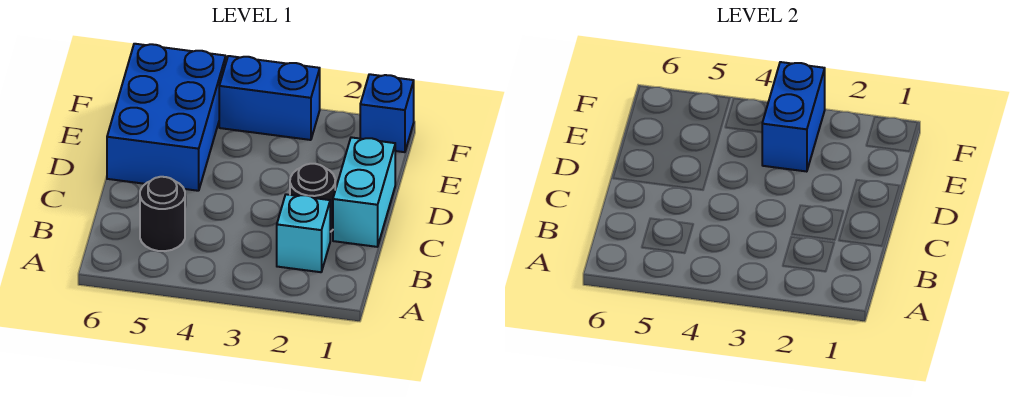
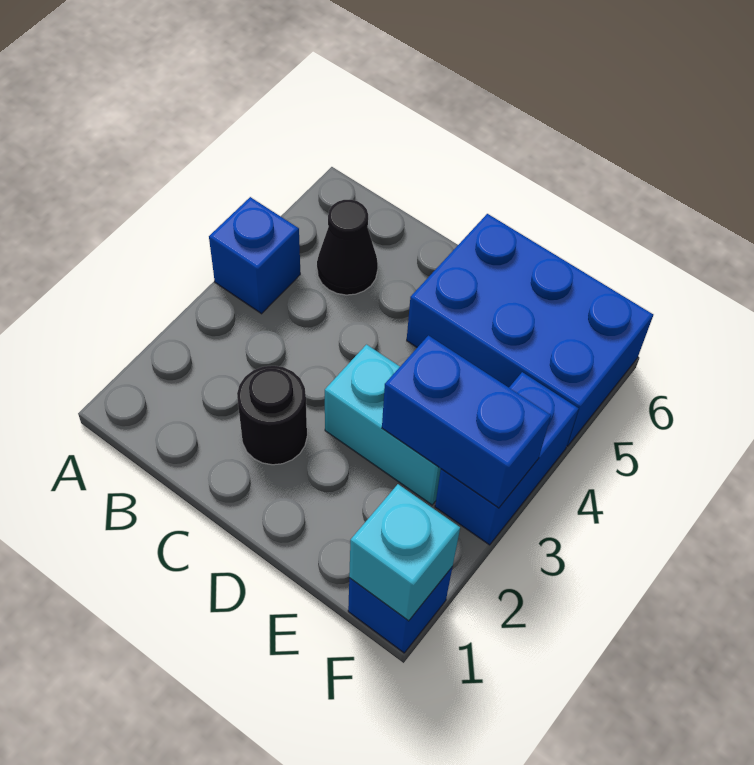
none -> blue 1x1 brick [209,197,300,314]
cyan 1x1 brick [277,194,330,272] -> cyan 1x1 brick moved to [349,484,460,621]
black 1x1 round brick [140,177,185,251] -> black 1x1 cone [317,200,378,295]
cyan 1x2 brick [333,137,395,247] -> cyan 1x2 brick moved to [325,345,441,505]

